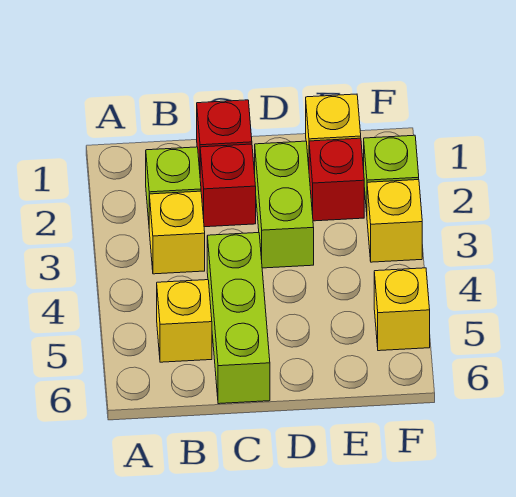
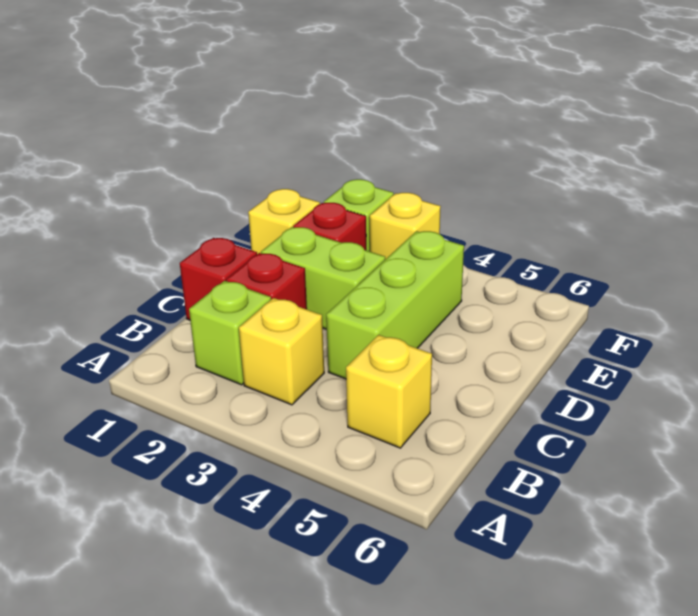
lime 1x3 brick [207,233,270,404] -> lime 1x3 brick turned to [326,231,464,379]
yellow 1x1 brick [374,268,430,351] -> none

